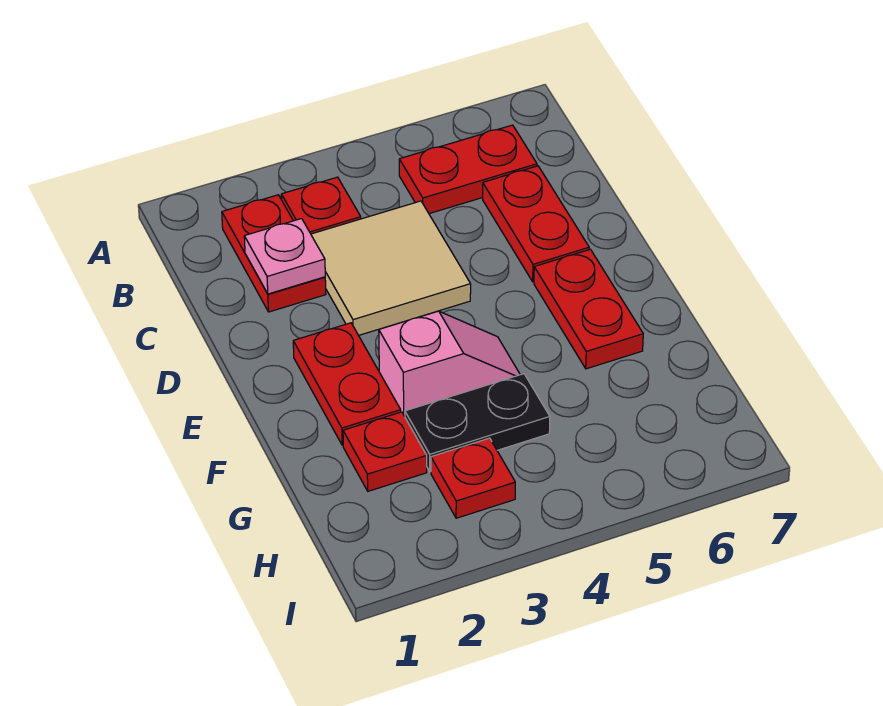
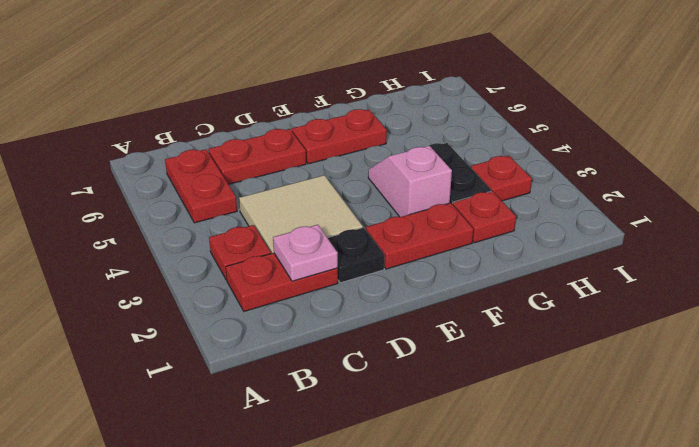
none -> black 1x1 plate [328,228,384,283]

